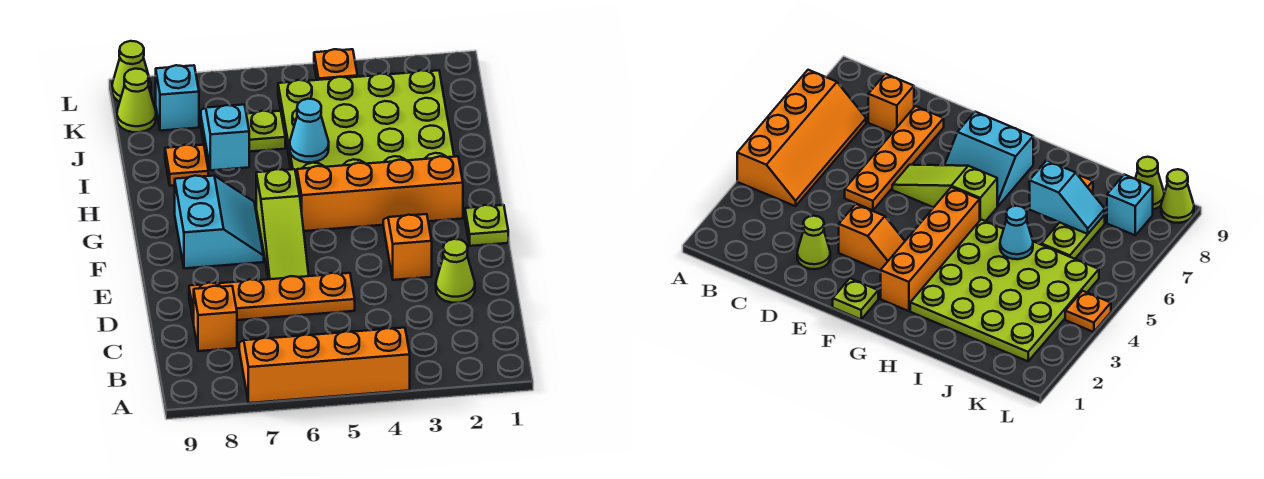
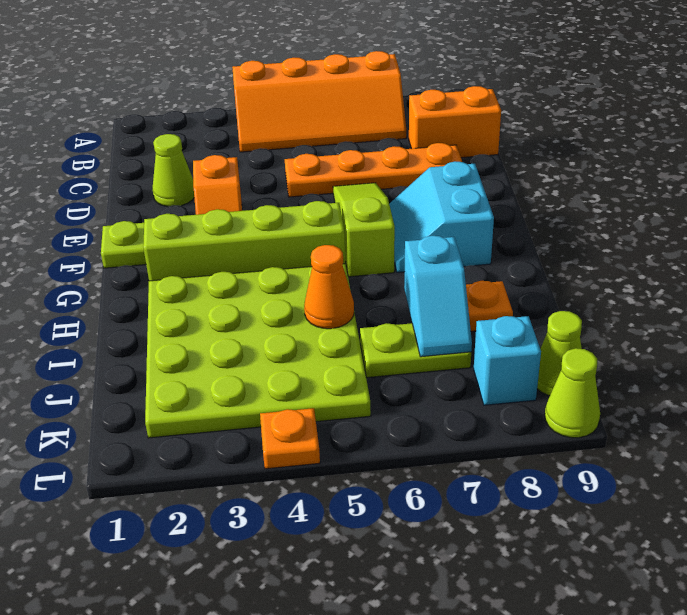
orange 1x1 brick [194,286,237,351] -> orange 1x2 brick [409,86,501,158]
orange 1x4 brick [297,156,463,231] -> lime 1x4 brick [143,201,345,281]
cyan 1x1 cone [290,99,329,163] -> orange 1x1 cone [304,245,354,329]

